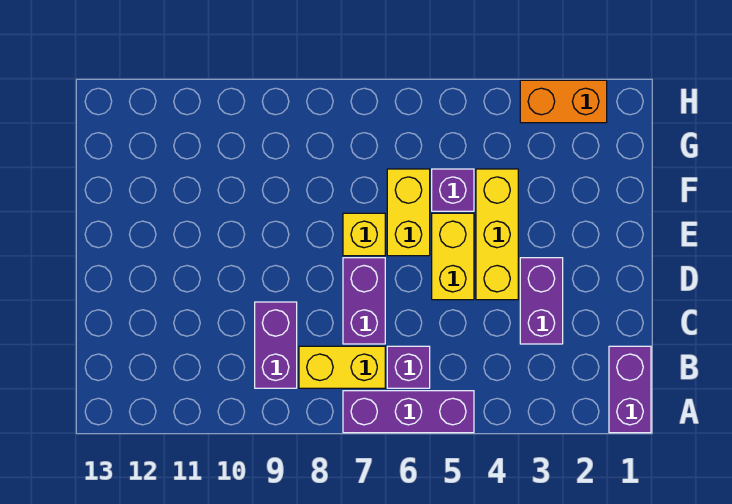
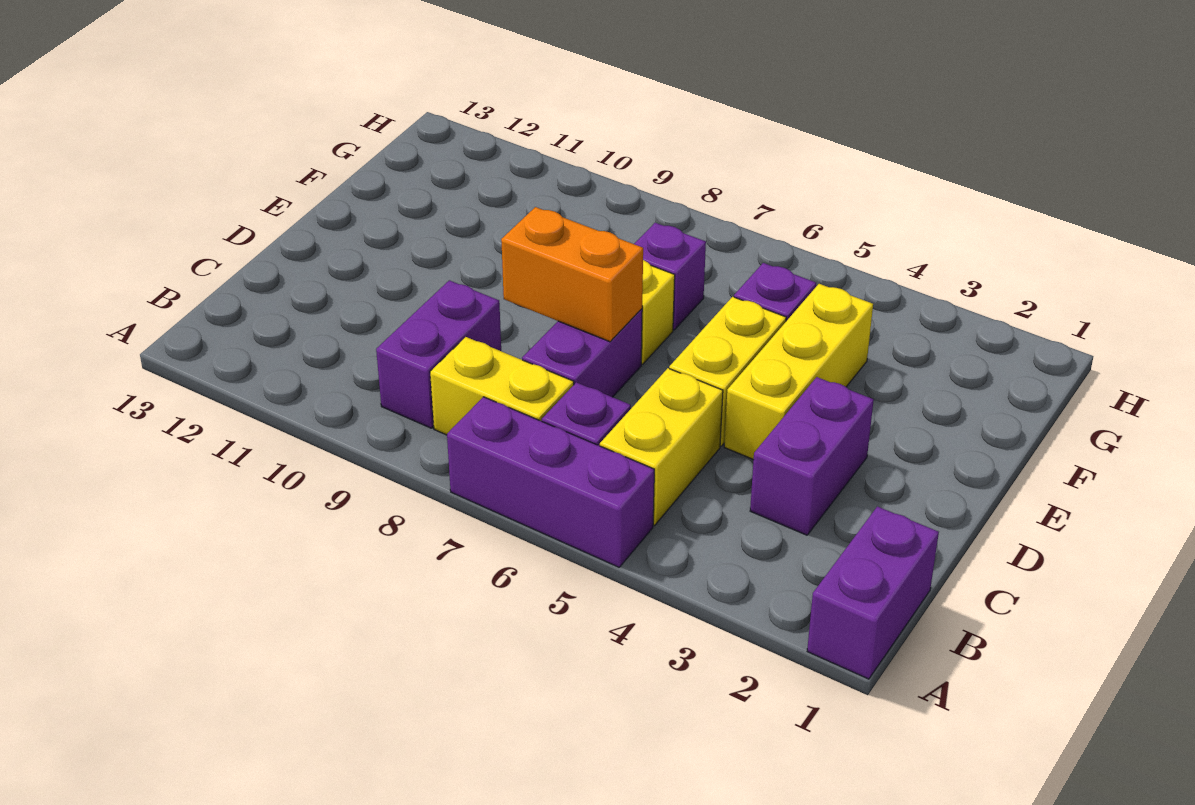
yellow 1x2 brick [387,169,430,256] -> yellow 1x2 brick moved to [600,368,723,525]
none -> purple 1x1 brick [634,223,706,330]
orange 1x2 brick [520,80,607,123] -> orange 1x2 brick moved to [501,207,643,342]

